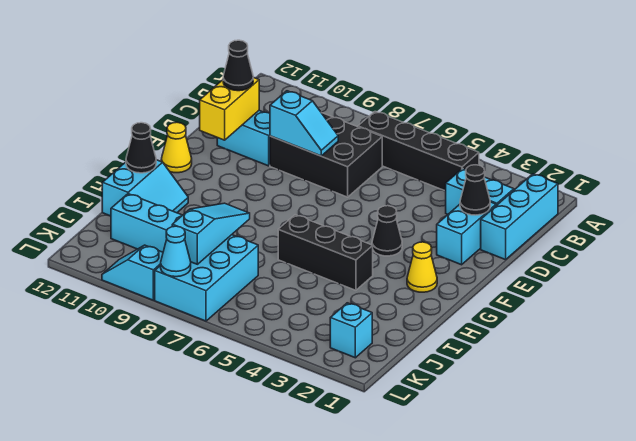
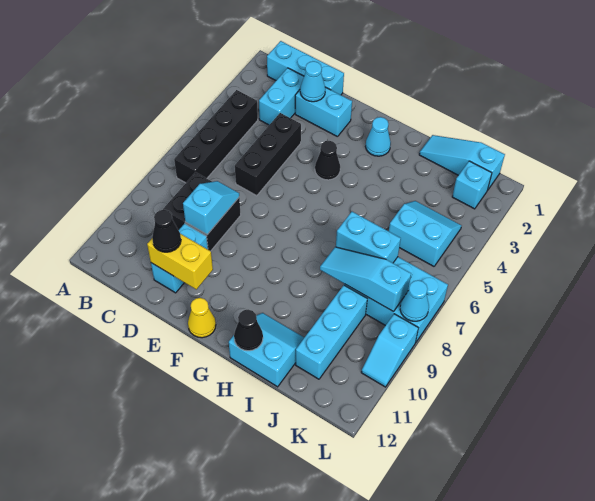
black 2x3 brick [270,112,382,197] -> black 2x2 brick [163,172,241,251]
black 1x1 cone [460,165,490,215] -> cyan 1x1 cone [300,61,325,102]
yellow 1x1 cone [407,242,437,292] -> cyan 1x1 cone [366,117,391,156]
black 1x3 brick [278,215,373,290] -> black 1x3 brick moved to [235,113,301,196]
none -> cyan 1x3 slope [419,135,505,189]
none -> cyan 1x2 brick [336,212,401,263]
none -> cyan 2x2 slope [389,201,461,266]

